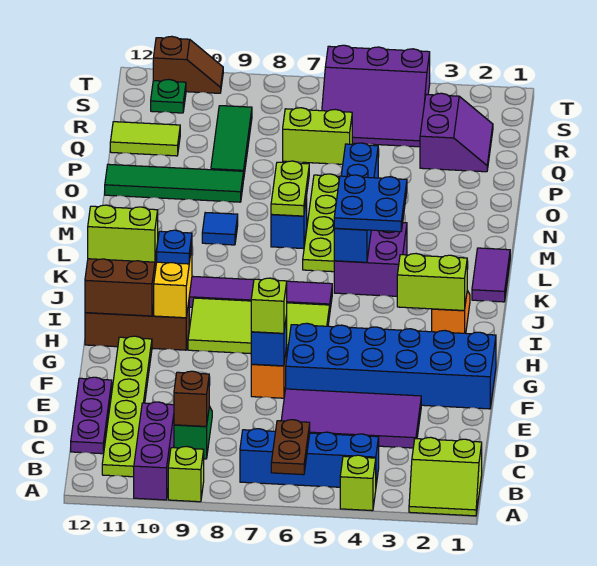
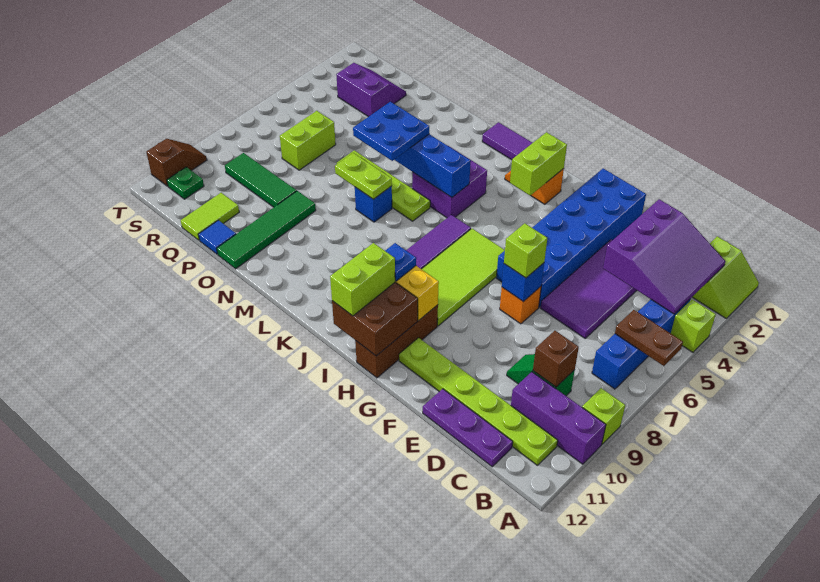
blue 2x2 plate [334,175,407,232] -> blue 2x2 plate moved to [353,102,429,161]
blue 1x1 tile [202,213,238,245] -> blue 1x1 tile moved to [198,220,236,254]
purple 3x3 slope [322,45,430,147] -> purple 3x3 slope moved to [603,199,725,314]

